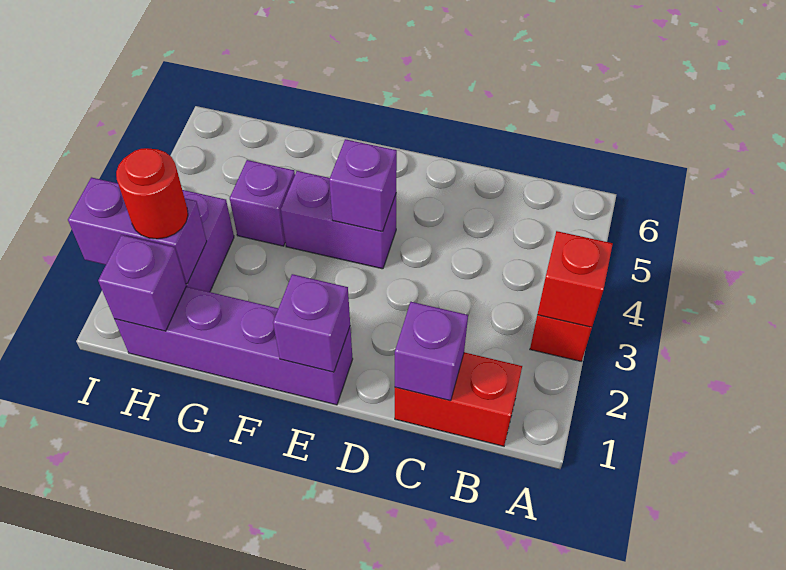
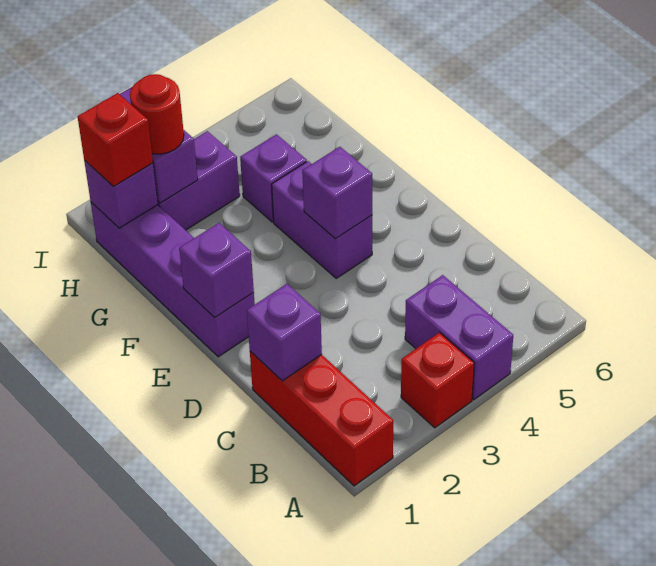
red 1x1 brick [537,231,613,327] -> red 1x1 brick moved to [78,93,153,187]
none -> purple 1x2 brick [405,275,513,400]
red 1x2 brick [395,352,522,446] -> red 1x3 brick [250,351,393,486]

